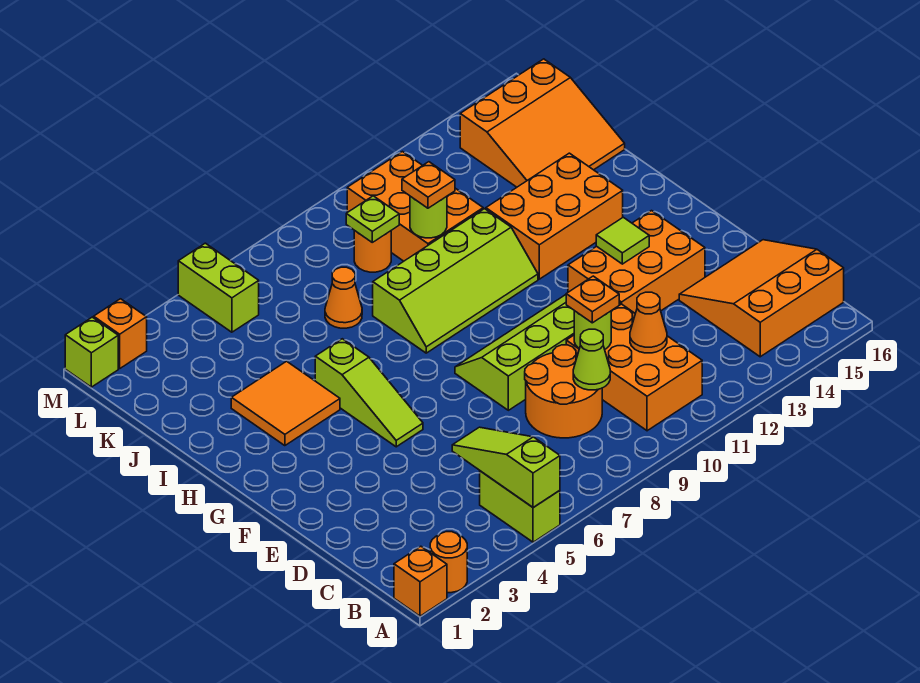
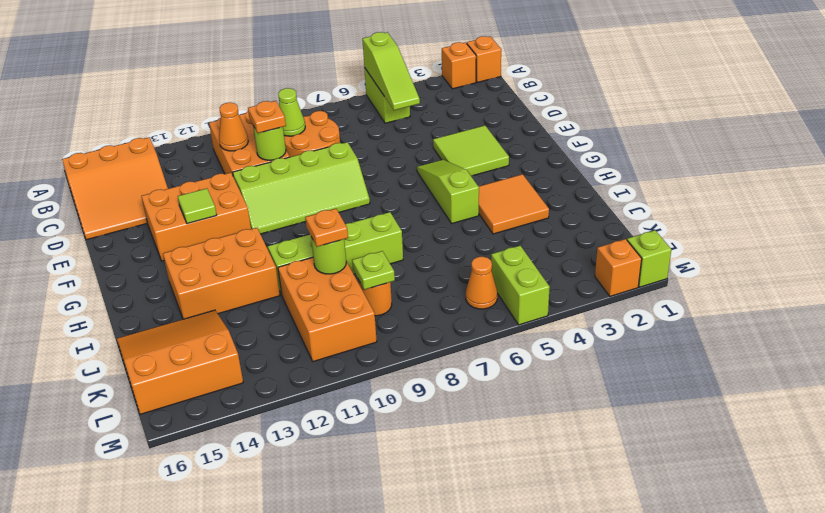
orange 1x1 round brick [430,532,467,593] -> orange 1x1 brick [442,42,476,89]
none -> lime 2x2 tile [433,126,509,176]
orange 1x1 cone [325,267,362,328] -> orange 1x1 cone moved to [466,256,497,309]

